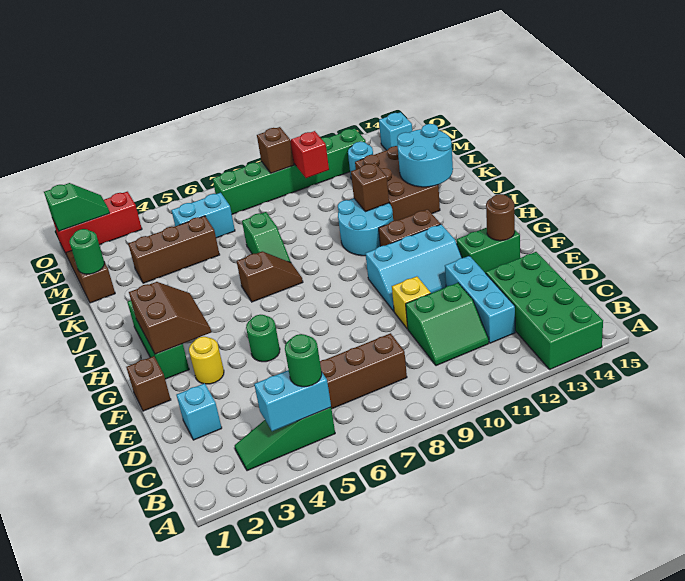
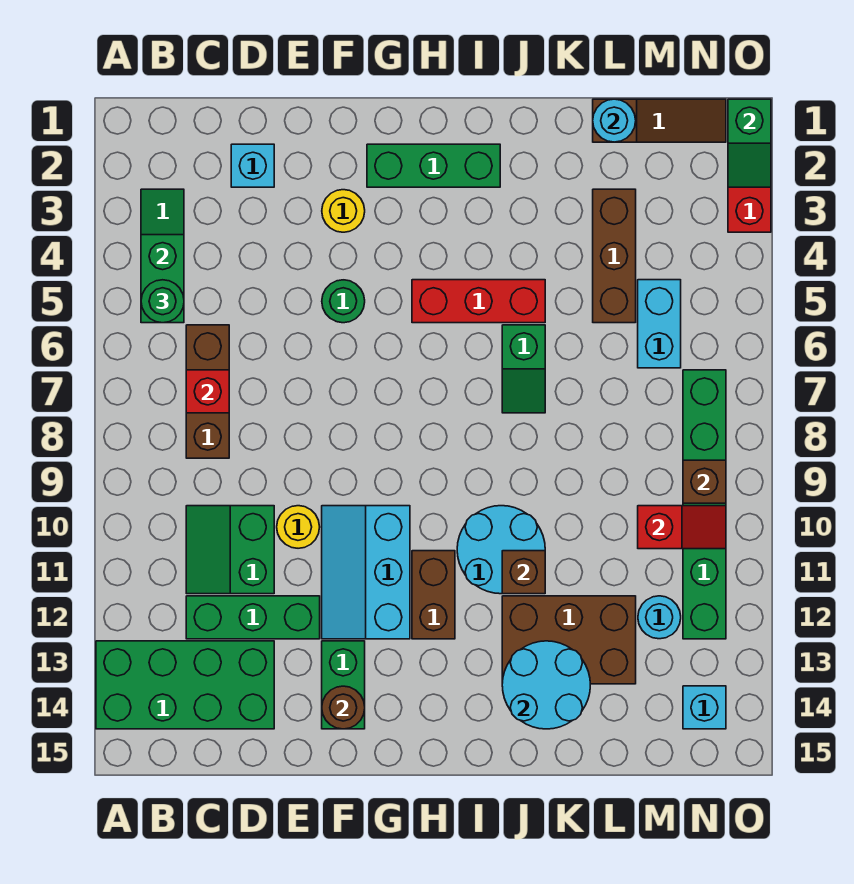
cyan 1x2 brick [254,370,331,431] -> green 1x2 brick [141,235,184,323]
none -> red 1x1 brick [186,370,229,413]
cyan 1x3 brick [445,256,515,343] -> green 1x3 brick [186,596,320,639]
yellow 1x1 brick [392,276,431,329] -> yellow 1x1 round brick [277,506,320,548]
brown 1x1 brick [126,356,171,411] -> none
brown 2x2 slope [129,282,211,354] -> none
none -> red 1x3 brick [412,280,545,323]
brown 1x2 slope [237,252,303,302] -> none
green 1x2 slope [242,212,291,262] -> green 1x2 slope turned to [502,325,545,413]
green 1x1 round brick [69,229,104,274] -> cyan 1x1 round brick [593,99,636,142]

